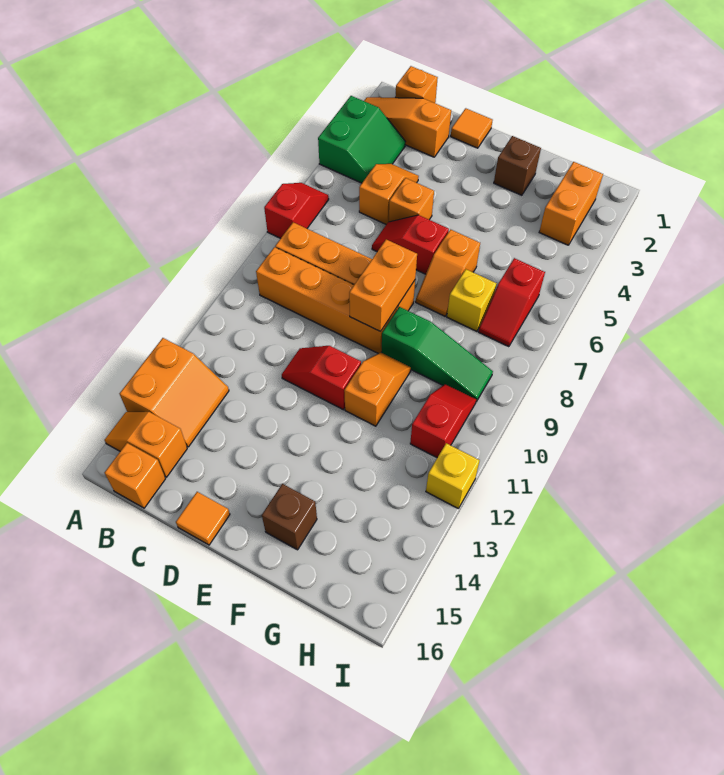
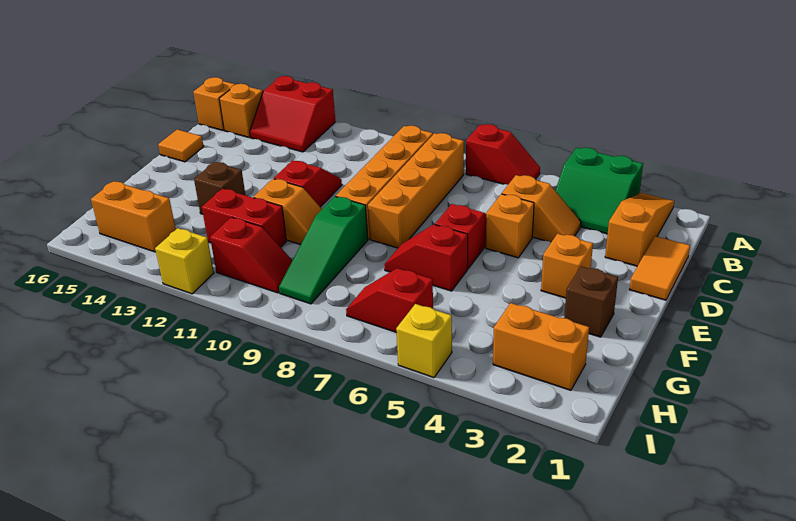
orange 2x2 slope [119,338,229,447] -> red 2x2 slope [250,76,335,152]
orange 1x1 brick [395,66,438,103] -> orange 1x1 brick moved to [541,233,593,298]
orange 1x1 tile [451,108,493,148] -> orange 1x2 tile [629,236,690,300]
orange 1x2 brick [349,239,417,332] -> orange 1x2 brick moved to [91,181,176,252]
orange 1x2 slope [416,229,480,316] -> red 1x2 slope [385,224,468,291]
brown 1x1 brick [262,484,317,550] -> brown 1x1 brick moved to [194,162,245,214]
yellow 1x1 brick [447,269,496,331] -> yellow 1x1 brick moved to [396,304,452,378]
none -> red 1x2 brick [202,189,286,247]

